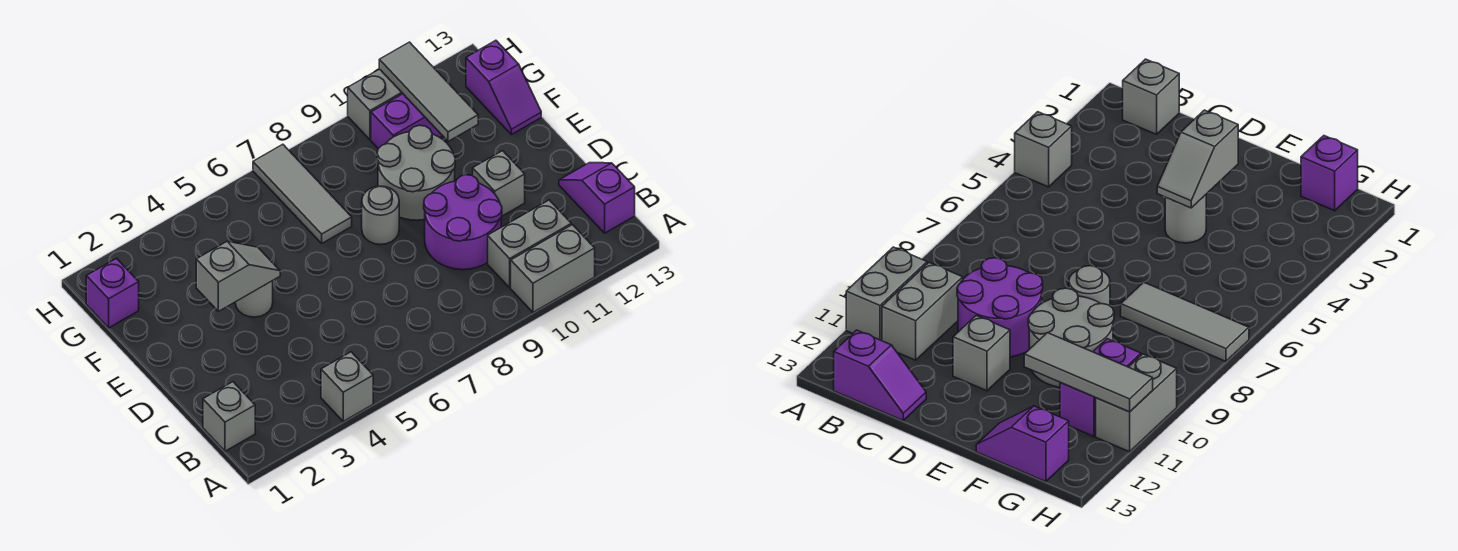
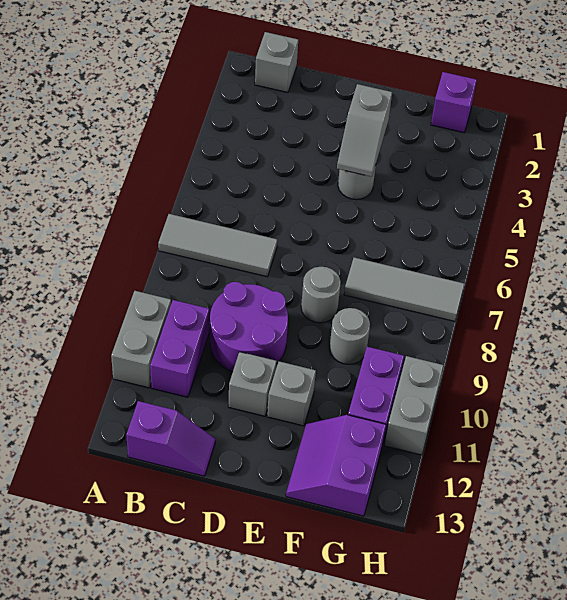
grey 1x1 brick [321,352,373,421] -> grey 1x1 brick moved to [267,361,316,426]
grey 1x2 brick [488,200,571,288] -> purple 1x2 brick [150,300,209,397]
grey 2x2 round brick [377,125,455,220] -> grey 1x1 round brick [330,308,370,364]
grey 1x3 tile [379,42,478,141] -> grey 1x3 tile moved to [158,214,277,277]
purple 1x2 slope [466,40,541,135] -> purple 2x2 slope [286,415,386,516]

